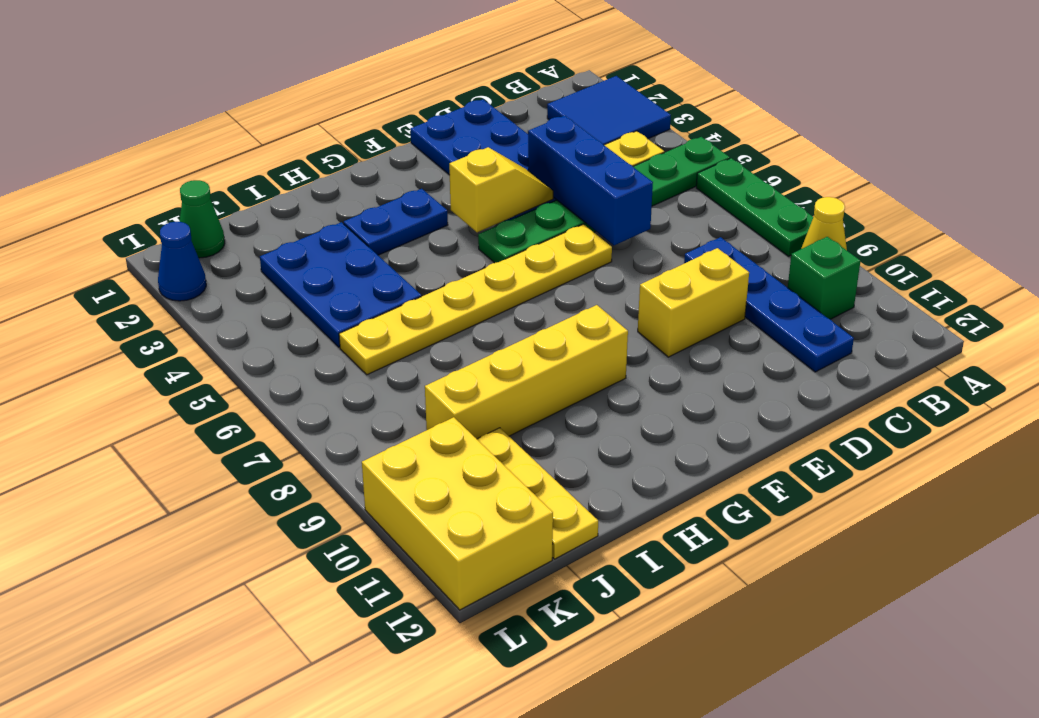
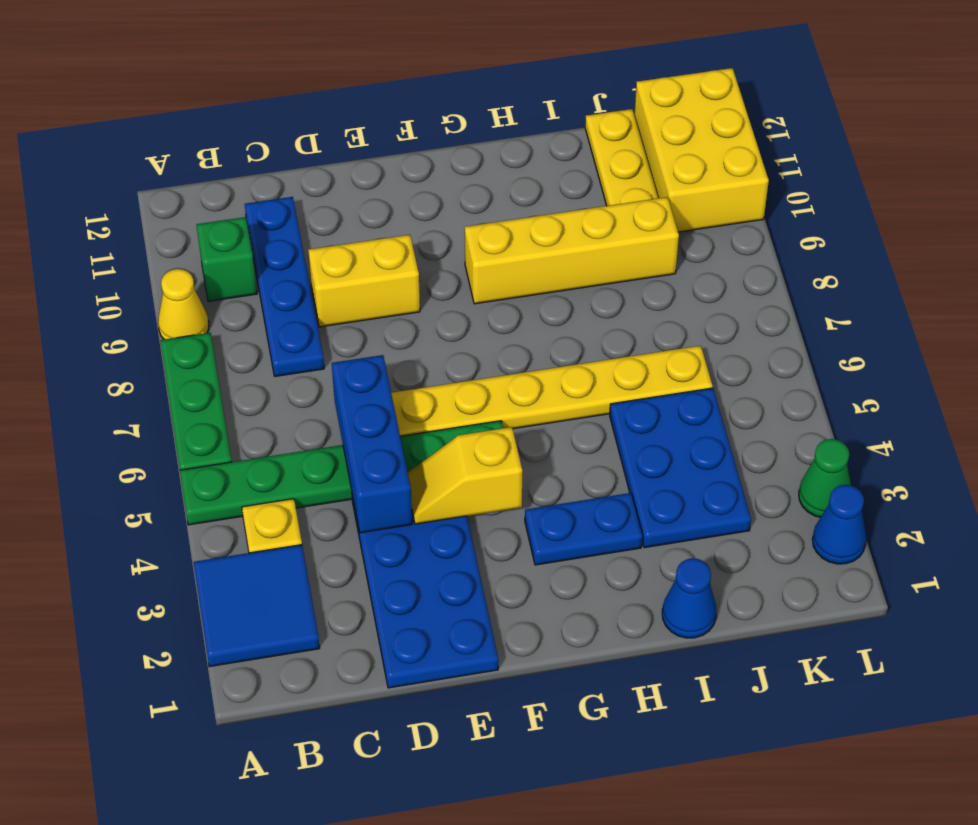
none -> blue 1x1 cone [662,558,717,638]
green 1x1 cone [180,180,225,258] -> green 1x1 cone moved to [799,439,851,517]

